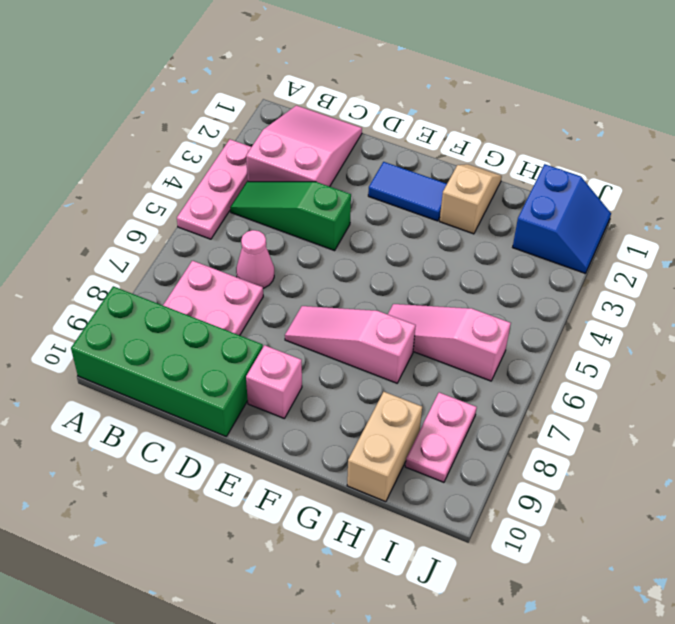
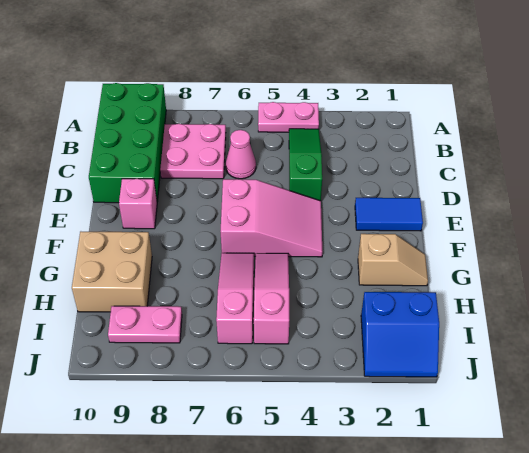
pink 1x3 plate [177,139,251,239] -> pink 1x2 plate [258,102,319,132]
pink 2x3 slope [246,105,362,187] -> pink 2x3 slope moved to [221,179,322,257]
blue 1x2 tile [368,162,447,221] -> blue 1x2 tile turned to [355,198,423,231]
pink 1x3 slope [285,306,416,383] -> pink 1x3 slope moved to [254,253,289,344]
tan 1x2 brick [347,392,422,502] -> tan 2x2 brick [72,232,152,312]

